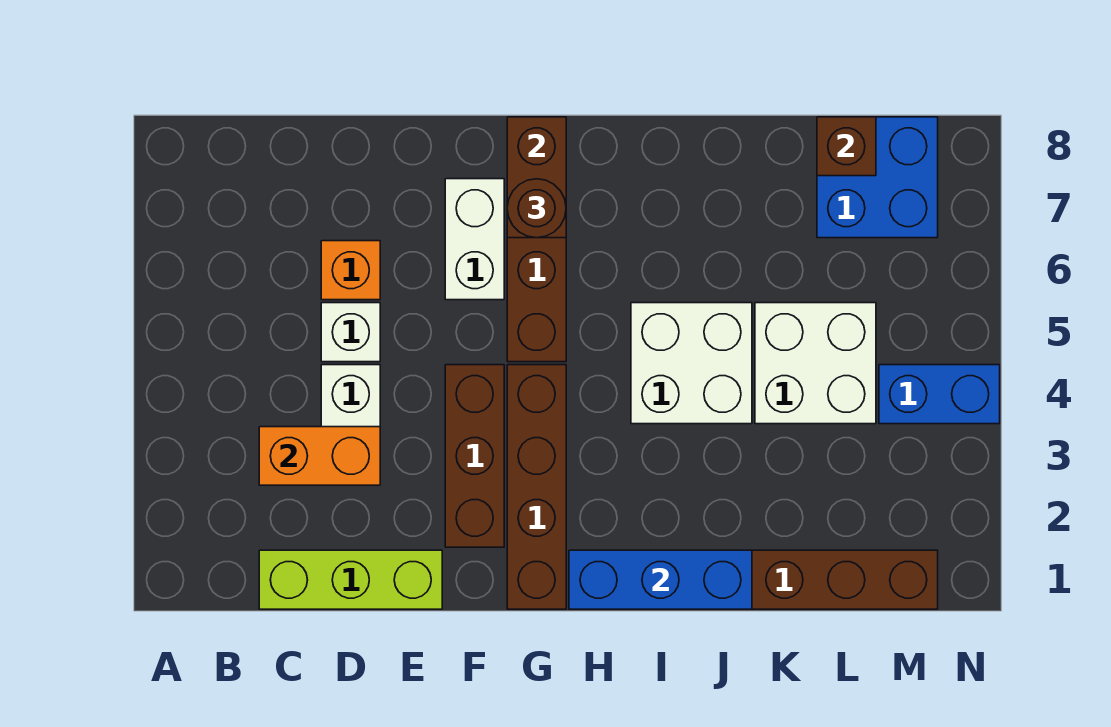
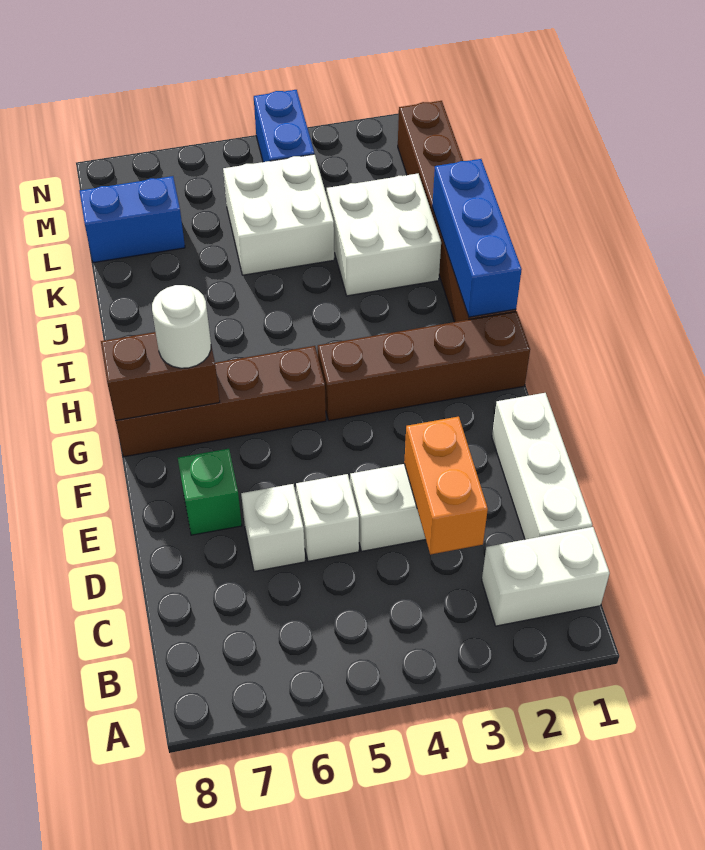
lime 1x3 brick [259,550,442,609] -> white 1x3 brick [492,393,592,539]
orange 1x1 brick [321,241,380,300] -> white 1x1 brick [241,484,305,571]
none -> green 1x1 brick [178,449,242,535]
brown 1x3 brick [445,365,504,547] -> none
white 1x2 brick [445,179,504,300] -> white 1x2 brick moved to [482,527,610,626]
brown 1x1 round brick [507,179,566,238] -> white 1x1 round brick [152,285,211,368]
white 2x2 brick [631,303,752,424] -> white 2x2 brick moved to [327,174,441,296]
blue 2x2 brick [817,117,938,238] -> blue 1x2 brick [80,176,185,263]
brown 1x1 brick [817,117,876,176] -> none

